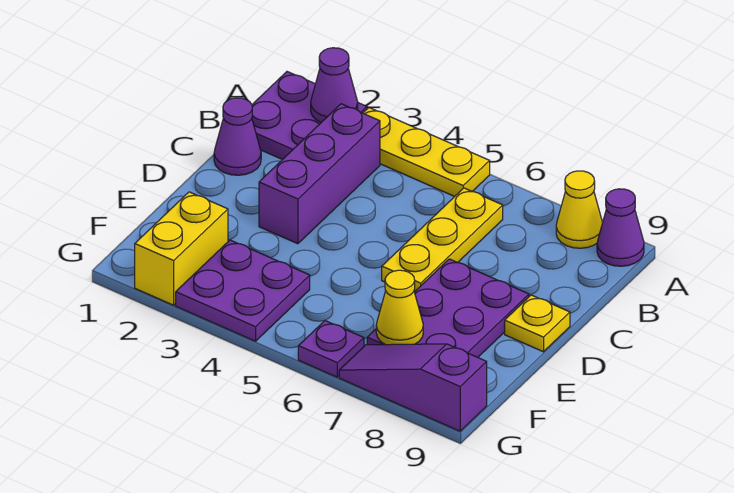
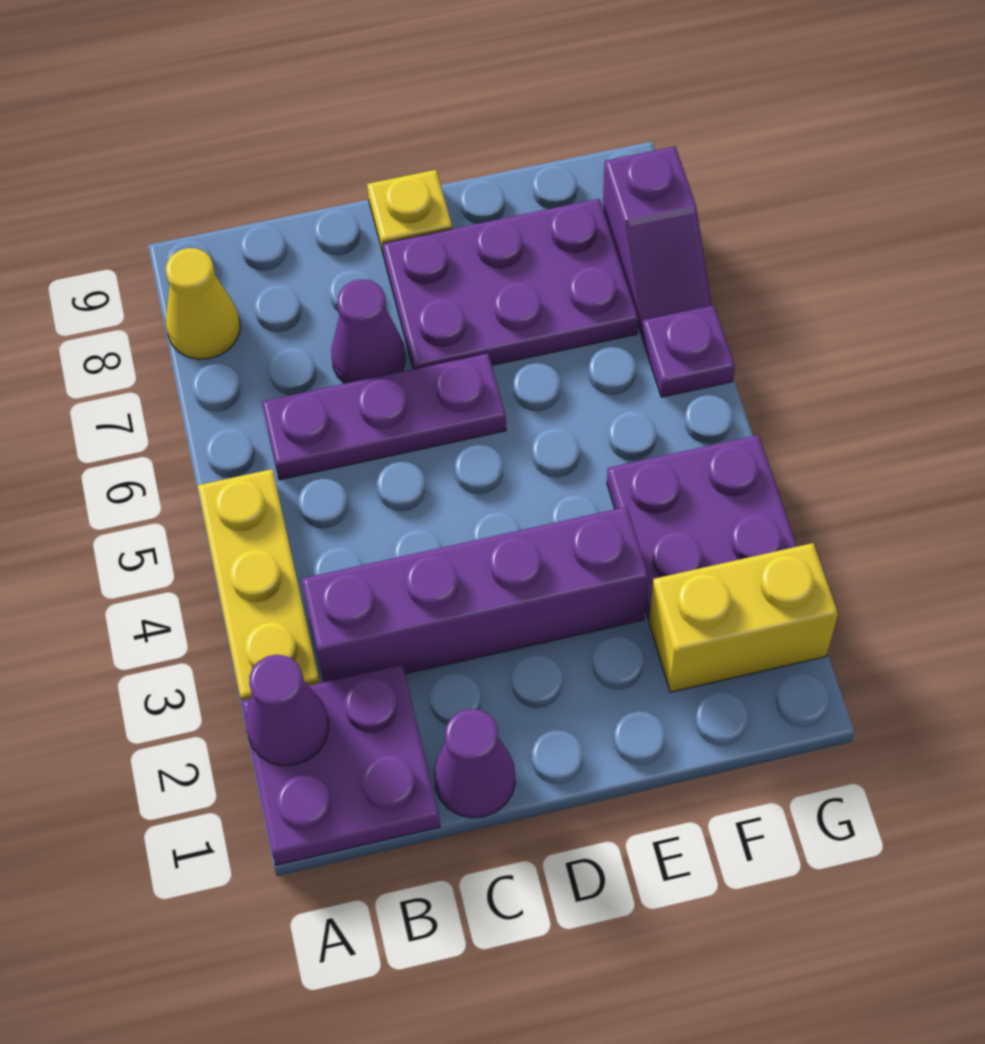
purple 1x1 cone [597,189,644,266] -> purple 1x1 cone moved to [331,279,405,384]
purple 1x3 brick [259,104,380,244] -> purple 1x4 brick [302,507,648,682]
yellow 1x3 plate [382,188,503,292] -> purple 1x3 plate [262,353,506,480]
yellow 1x1 cone [376,270,423,345] -> none
purple 1x3 slope [339,344,487,431] -> purple 1x2 slope [603,146,712,333]

